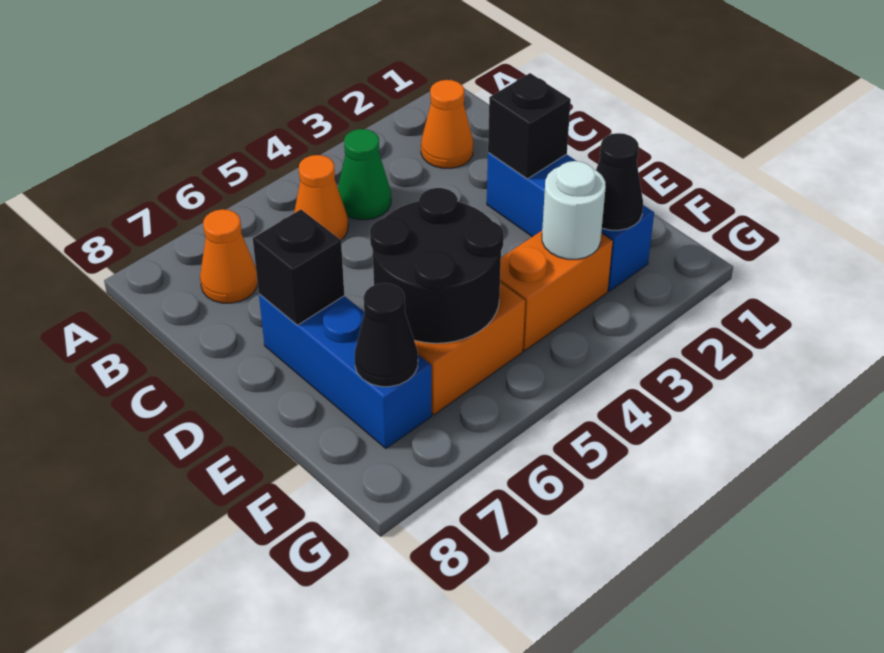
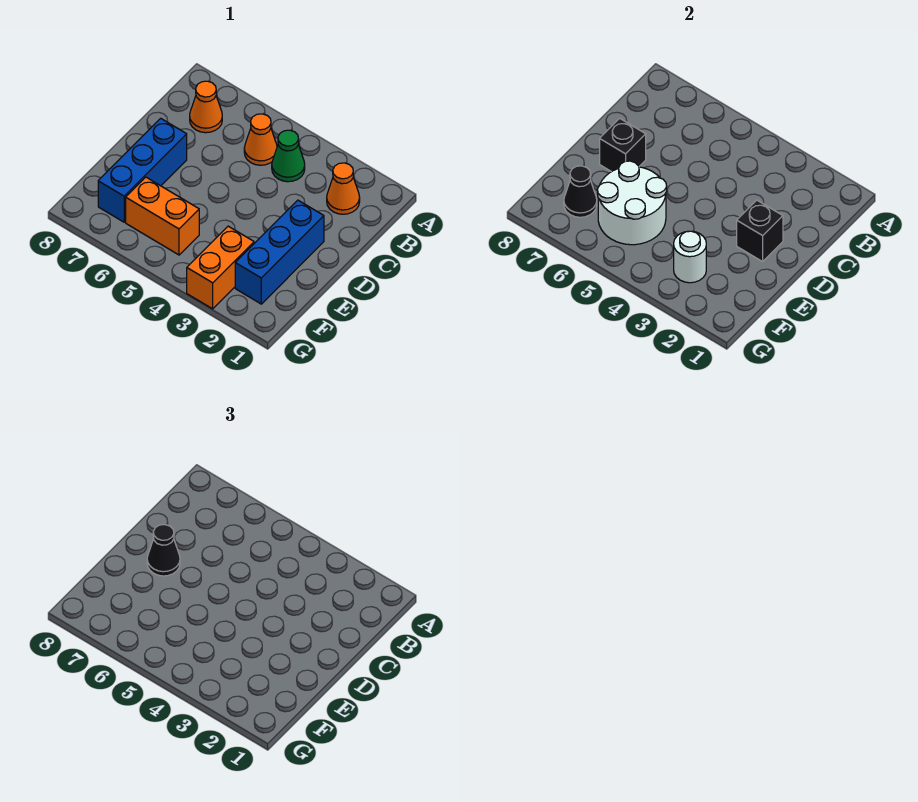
black 2x2 round brick [370,188,504,343] -> white 2x2 round brick [597,161,667,245]
black 1x1 cone [596,133,643,230] -> black 1x1 cone moved to [147,525,180,576]
orange 1x2 brick [500,231,613,351] -> orange 1x2 brick turned to [187,226,254,309]

